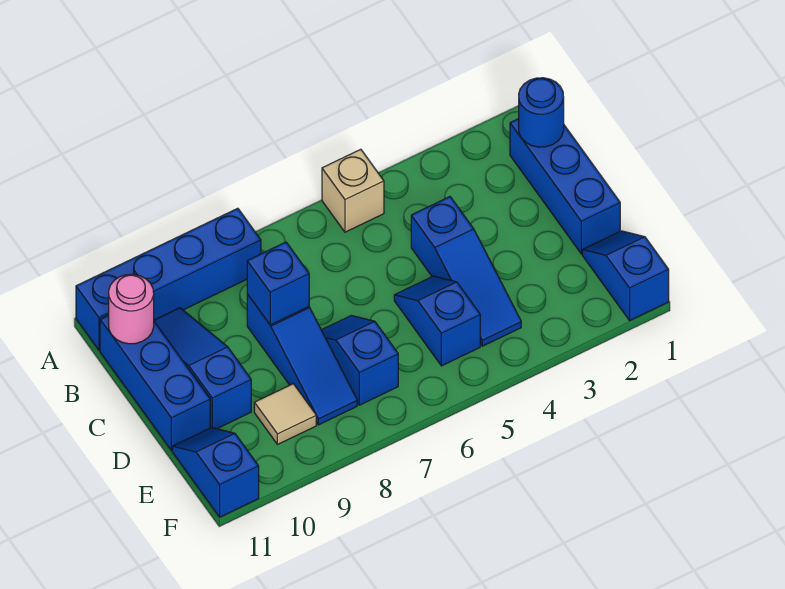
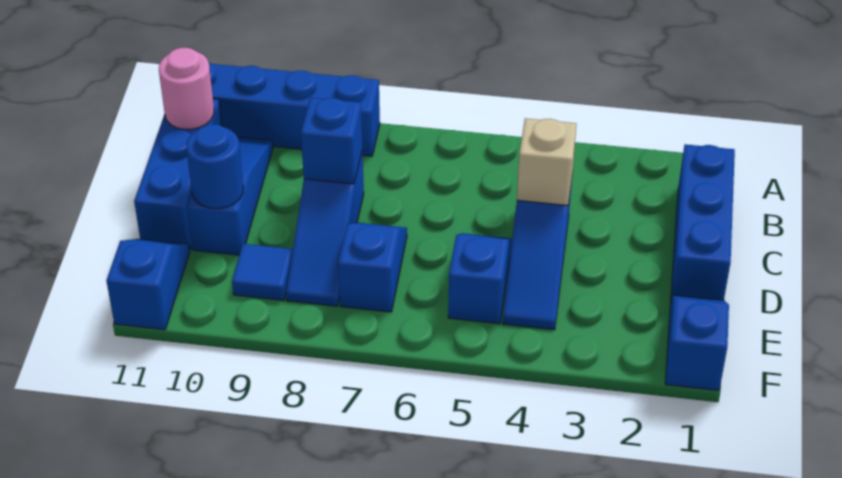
tan 1x1 brick [322,149,384,232] -> tan 1x1 brick moved to [517,118,576,205]
blue 1x1 round brick [519,78,564,147] -> blue 1x1 round brick moved to [186,124,243,208]
tan 1x1 tile [254,384,316,445] -> blue 1x1 tile [232,244,293,300]

